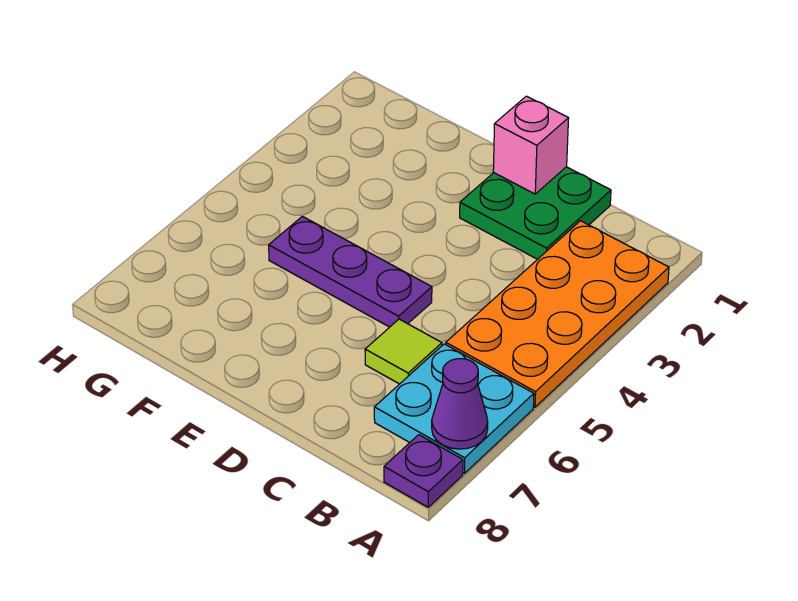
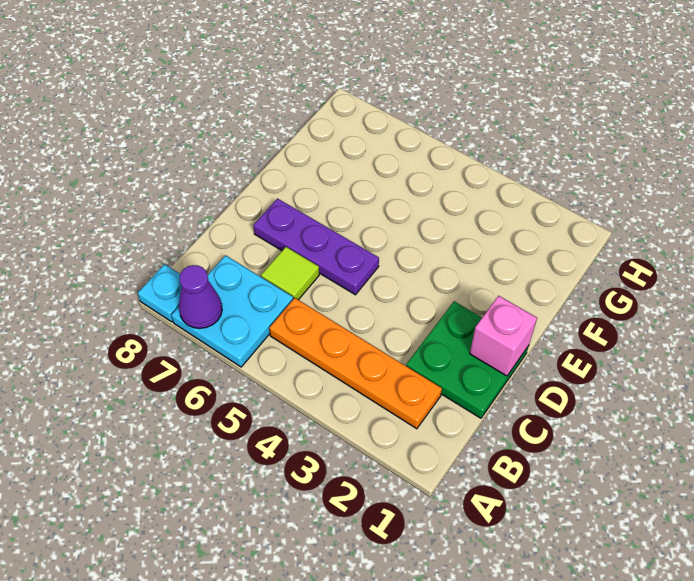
orange 2x4 plate [446,221,669,407] -> orange 1x4 plate [269,298,442,429]
purple 1x1 plate [384,435,463,507] -> cyan 1x1 plate [138,264,181,322]
purple 1x3 plate [269,216,432,327] -> purple 1x3 plate turned to [253,199,379,295]

